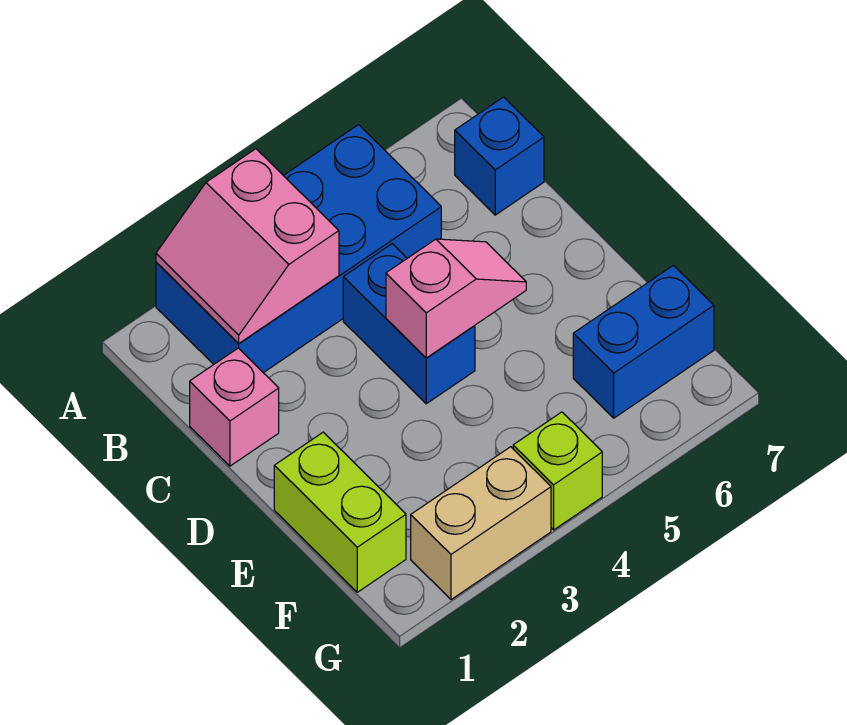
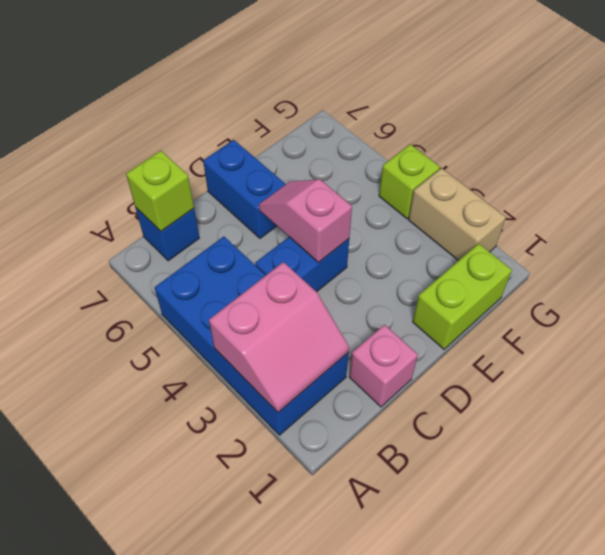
none -> lime 1x1 brick [126,151,194,231]
blue 1x2 brick [573,265,714,418] -> blue 1x2 brick moved to [203,140,286,238]

